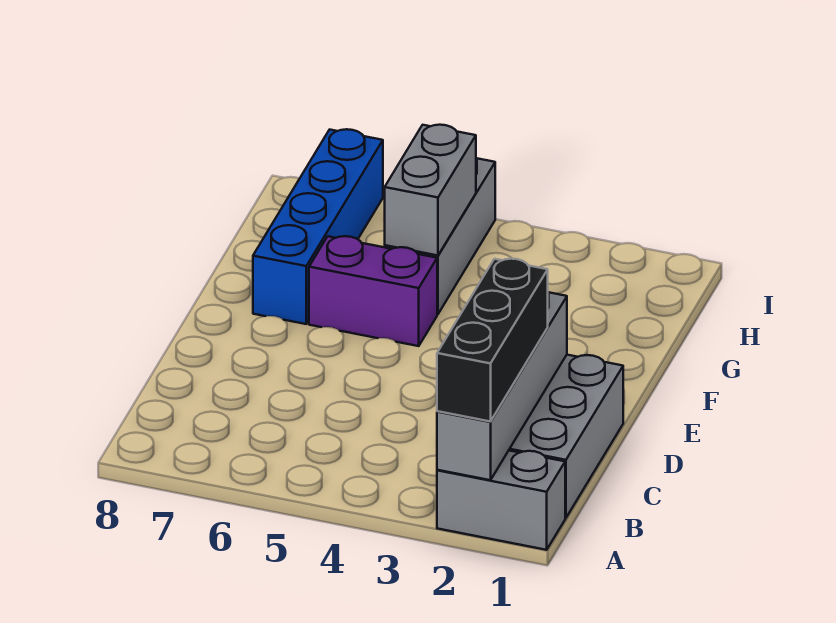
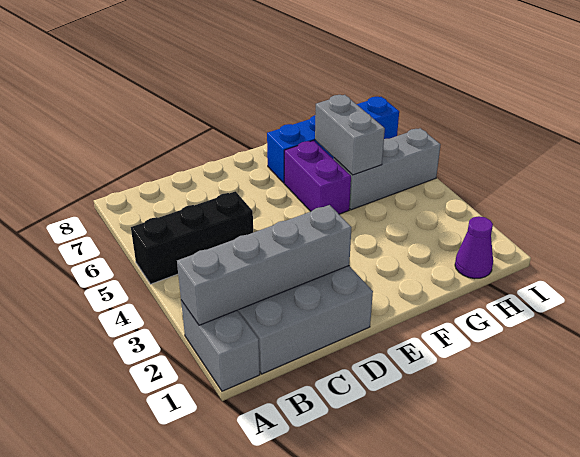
black 1x3 brick [437,259,548,422] -> black 1x3 brick moved to [131,191,253,284]
grey 1x2 brick [385,125,476,256] -> grey 1x2 brick turned to [315,95,385,175]
none -> purple 1x1 cone [455,216,493,279]

